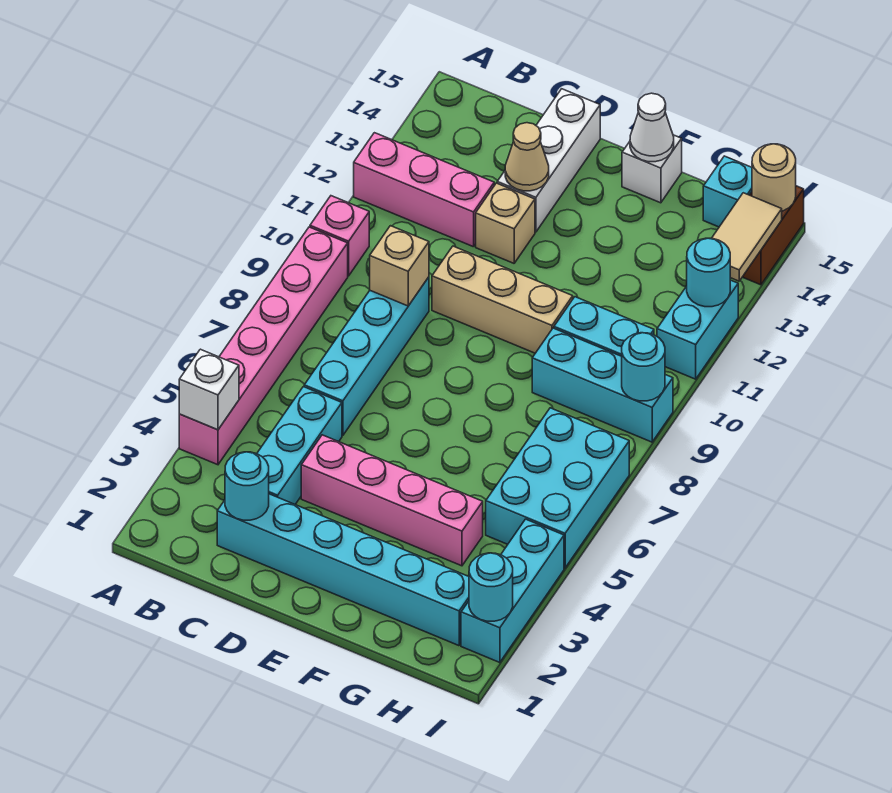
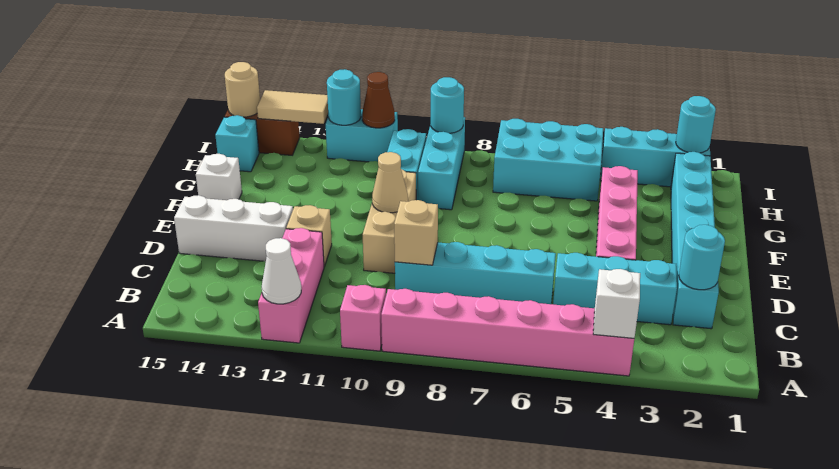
tan 1x1 cone [505,123,549,191] -> tan 1x1 cone moved to [372,152,408,213]
white 1x1 cone [630,93,674,162] -> white 1x1 cone moved to [262,238,301,304]
none -> brown 1x1 cone [362,72,395,128]

